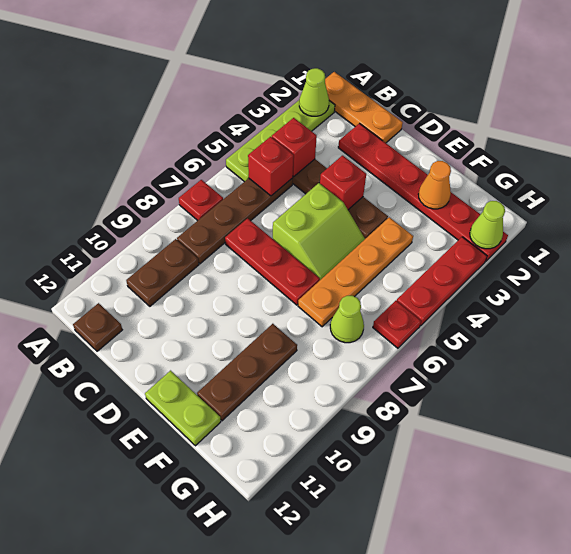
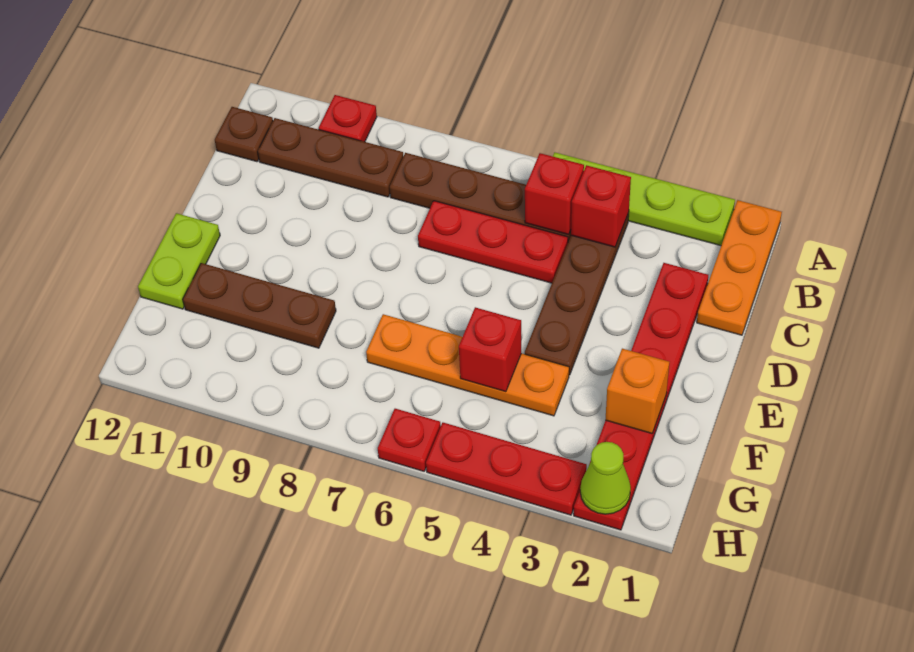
lime 1x1 cone [299,68,329,116] -> none
red 1x1 plate [179,180,223,221] -> red 1x1 plate moved to [319,95,377,142]
brown 1x2 plate [126,239,199,306] -> brown 1x3 plate [258,118,403,197]
red 1x3 plate [225,218,320,305] -> red 1x3 plate turned to [418,201,568,283]
red 1x1 brick [320,156,366,210] -> red 1x1 brick moved to [459,307,521,392]
lime 2x2 slope [273,183,365,280] -> none
orange 1x1 cone [418,161,451,209] -> orange 1x1 brick [605,349,669,433]
lime 1x1 cone [330,296,364,343] -> none

